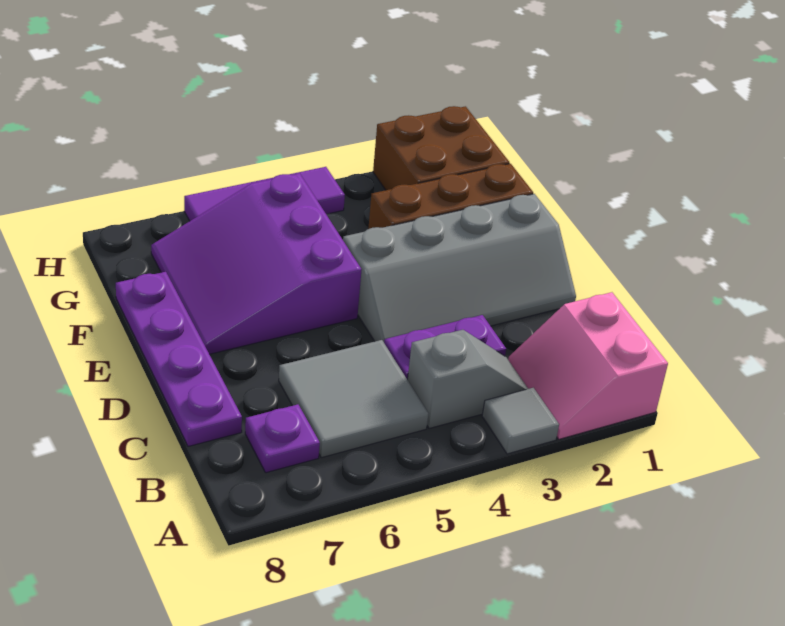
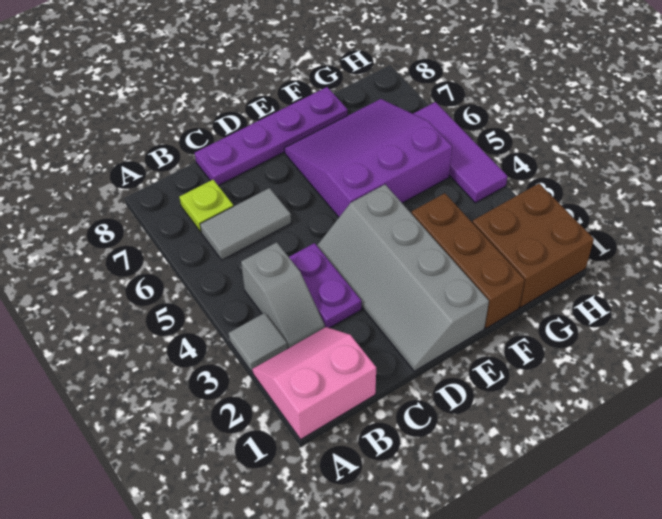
grey 2x2 tile [279,340,428,458] -> grey 1x2 tile [200,188,291,260]
purple 1x1 plate [245,404,320,473] -> lime 1x1 plate [179,180,233,232]

